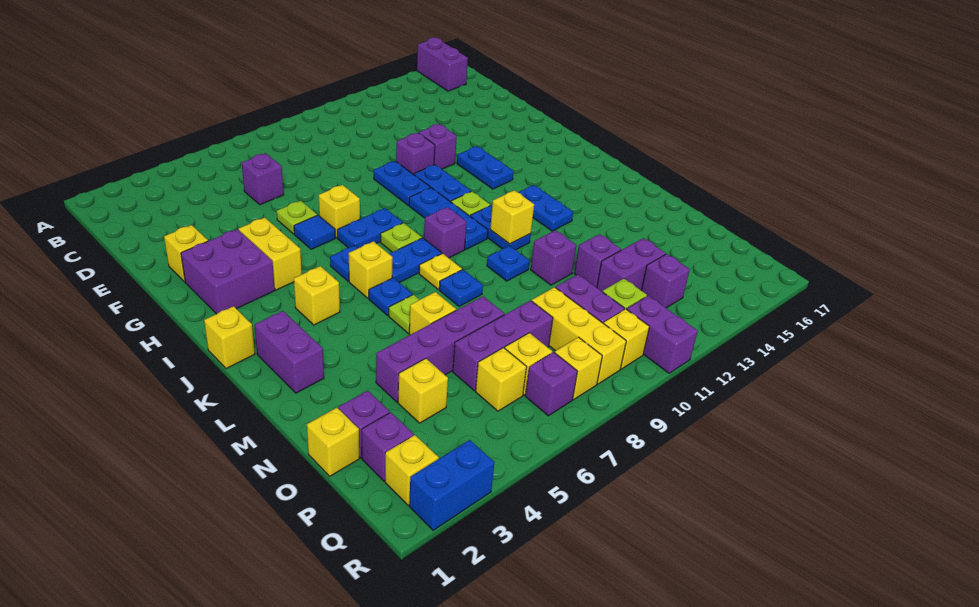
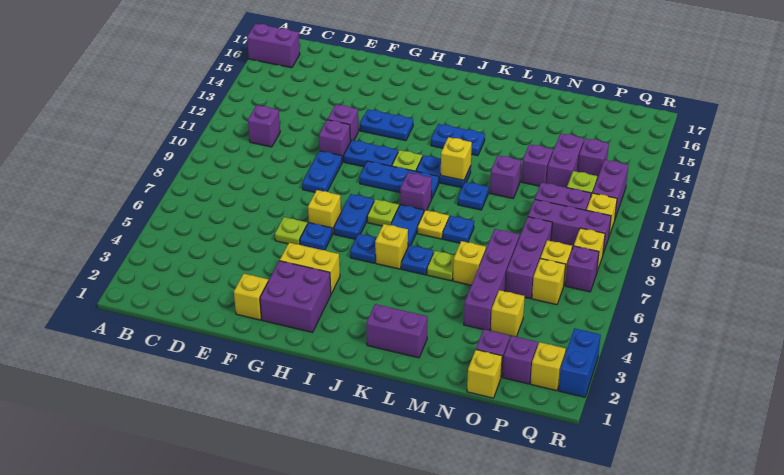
purple 1x1 brick [242,153,284,205] -> purple 1x1 brick moved to [248,105,280,147]
blue 1x2 plate [374,161,430,206] -> blue 1x2 plate turned to [302,151,342,192]
blue 1x1 tile [294,215,335,249] -> blue 1x1 plate [300,223,332,250]
yellow 1x1 brick [204,306,255,369] -> none
yellow 1x1 brick [294,266,340,325] -> none
yellow 1x3 brick [532,287,626,384] -> purple 1x3 brick [528,199,611,254]
purple 1x2 brick [627,296,698,373] -> purple 1x2 brick turned to [593,160,629,218]

